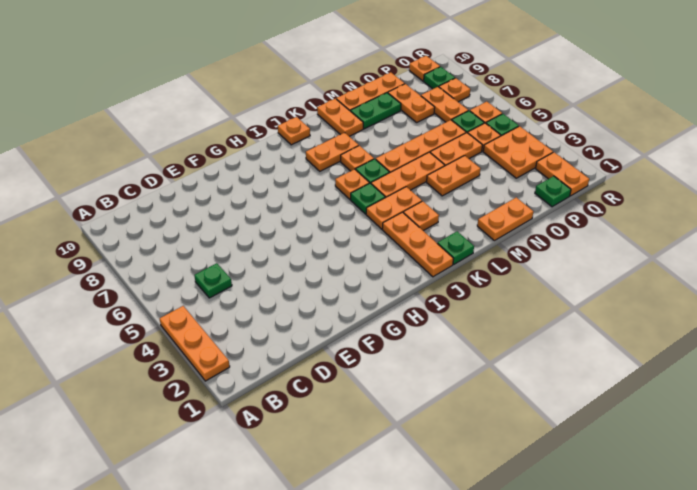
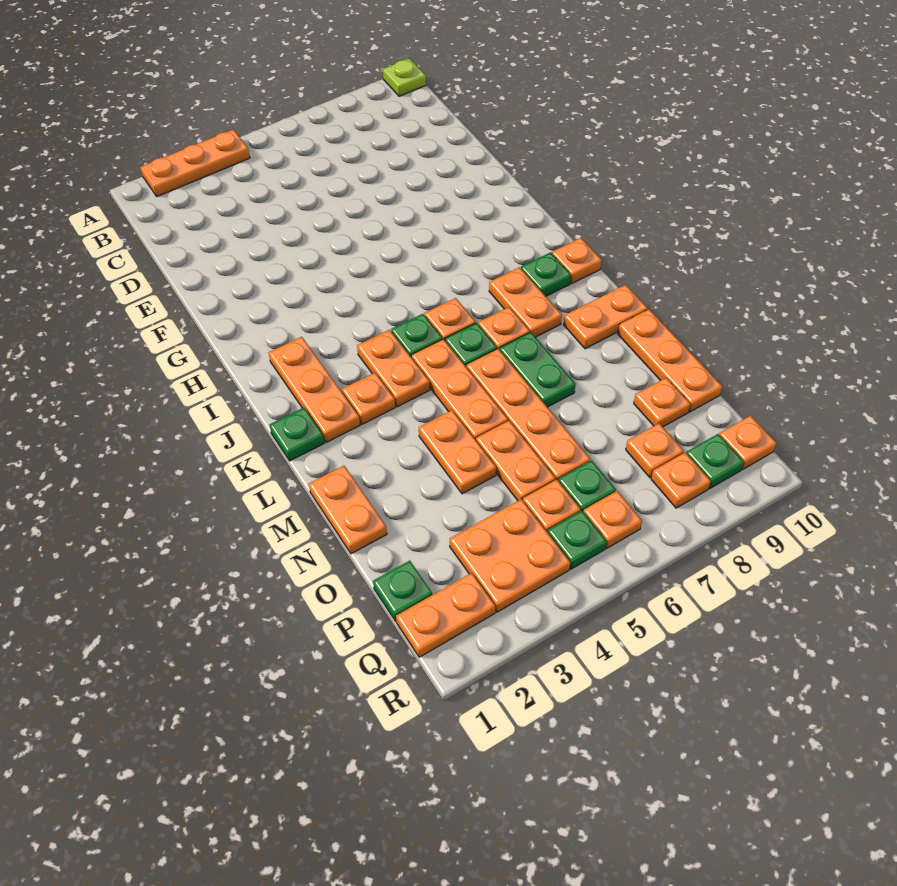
none -> lime 1x1 plate [383,58,426,96]
green 1x1 plate [194,263,232,298] -> green 1x1 plate moved to [521,252,571,296]
orange 1x3 plate [382,212,453,277] -> orange 1x3 plate turned to [269,337,360,443]
green 1x2 plate [350,93,401,129] -> green 1x2 plate moved to [500,332,576,407]
orange 1x2 plate [388,84,435,122] -> orange 1x1 plate [634,378,690,427]
orange 1x2 plate [421,87,468,122] -> orange 1x1 plate [626,423,684,477]

